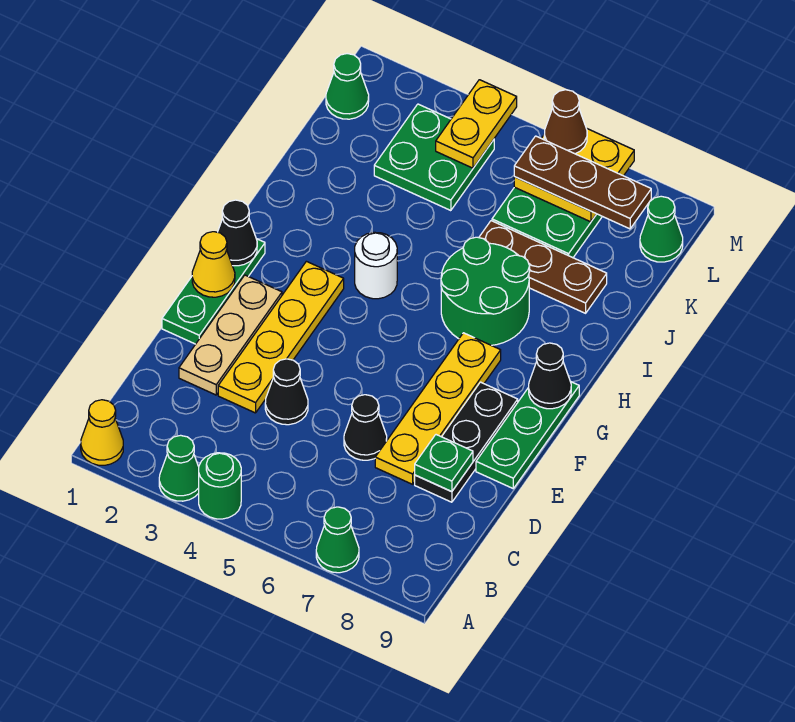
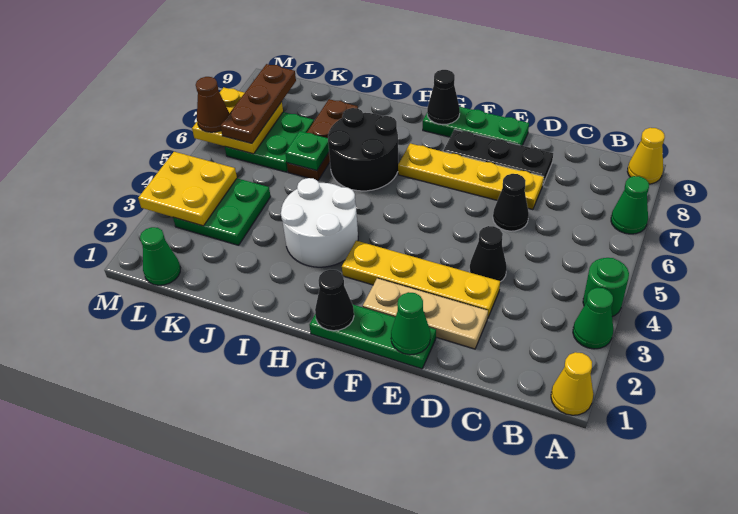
green 1x1 plate [415,435,473,492] -> green 1x1 plate moved to [285,131,329,170]
yellow 1x1 cone [192,232,235,297] -> yellow 1x1 cone moved to [627,128,665,184]
white 1x1 round brick [355,232,397,299] -> white 2x2 round brick [281,178,358,267]
green 2x2 round brick [441,237,530,345] -> black 2x2 round brick [328,108,399,191]
yellow 1x2 plate [436,80,517,168] -> yellow 2x2 plate [138,152,237,226]
green 1x1 cone [640,196,683,262] -> green 1x1 cone moved to [391,292,431,355]

